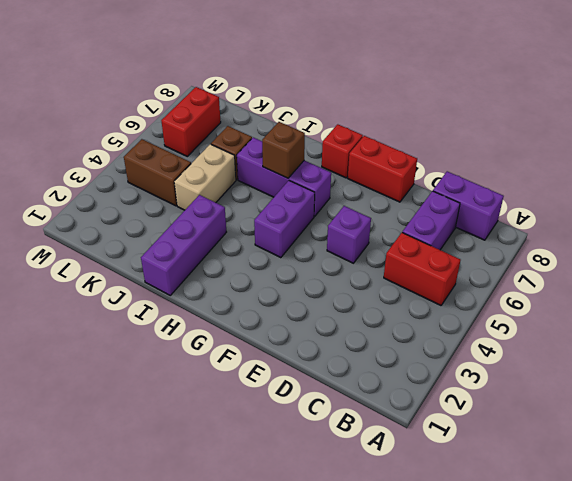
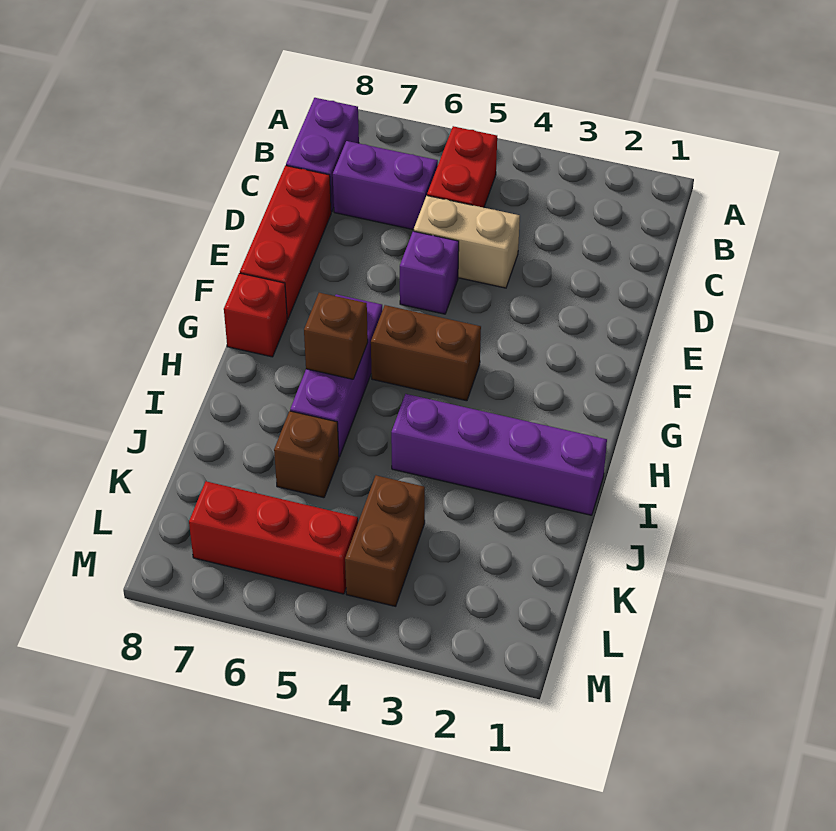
red 1x2 brick [348,136,417,202] -> red 1x3 brick [240,166,331,319]
purple 1x2 brick [254,181,315,258] -> brown 1x2 brick [371,305,481,401]
purple 1x3 brick [141,195,226,295] -> purple 1x4 brick [391,394,607,515]
tan 1x2 brick [174,144,236,210] -> tan 1x2 brick moved to [414,196,520,288]
red 1x2 brick [161,87,221,156] -> red 1x3 brick [189,481,358,594]

